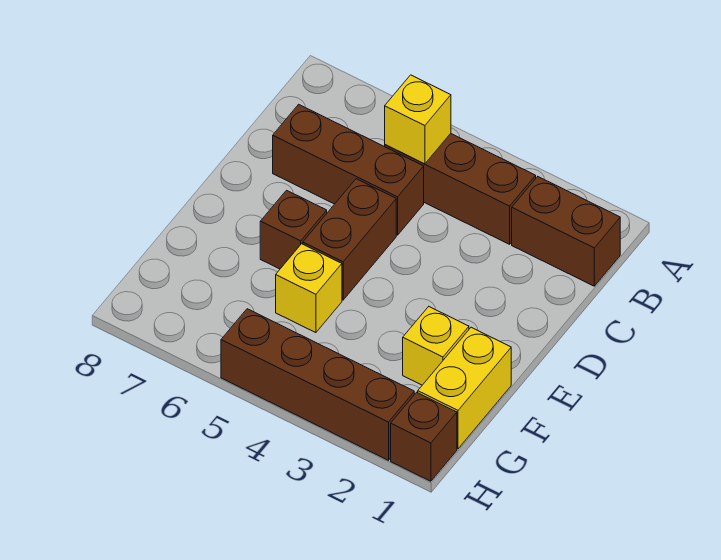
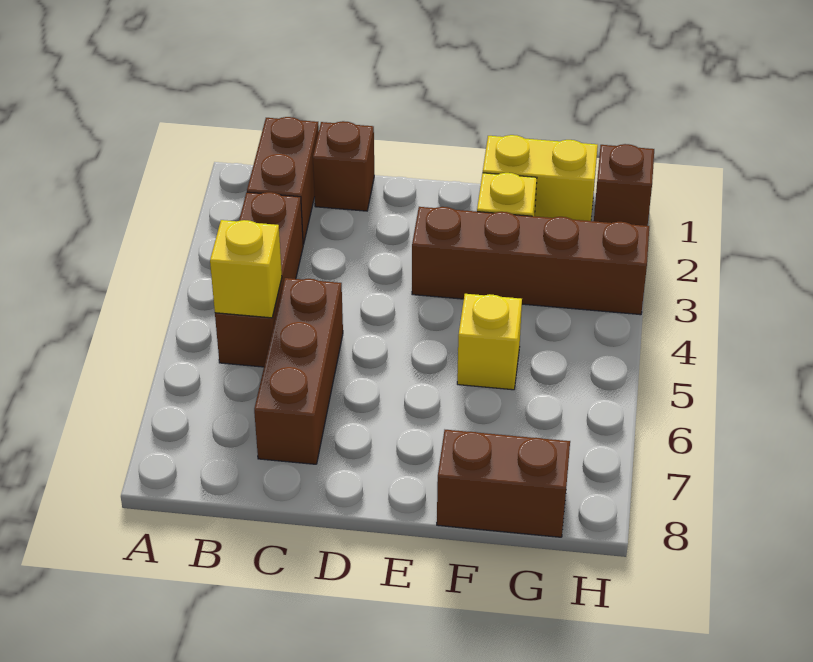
brown 1x2 brick [303,179,396,300] -> brown 1x2 brick moved to [437,430,570,537]
brown 1x1 brick [260,190,327,269] -> brown 1x1 brick moved to [313,121,374,211]
brown 1x4 brick [221,309,414,460] -> brown 1x4 brick turned to [412,207,649,315]

